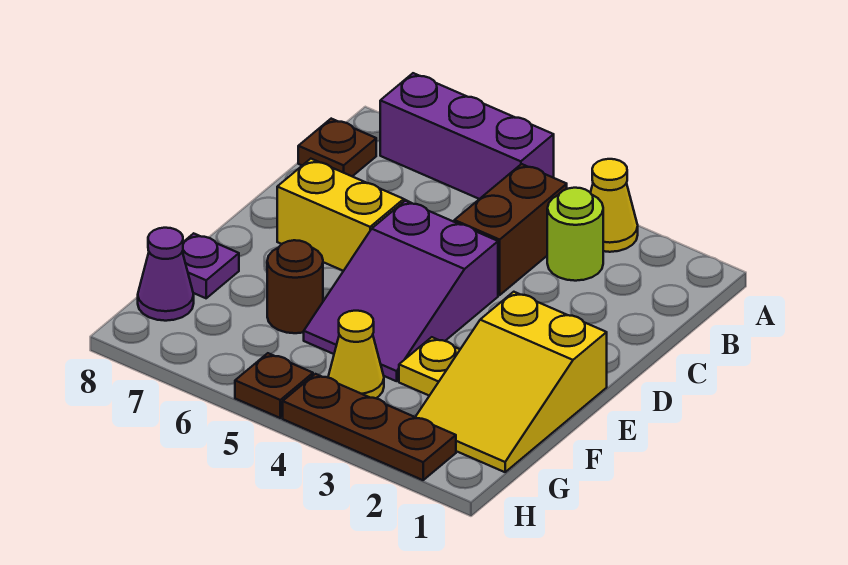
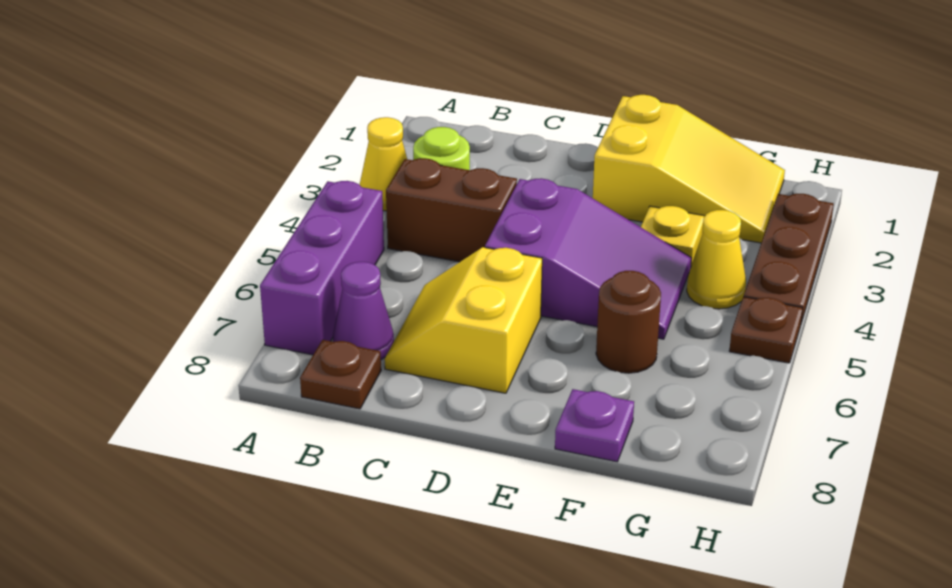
purple 1x1 cone [138,228,194,321] -> purple 1x1 cone moved to [333,262,394,360]

